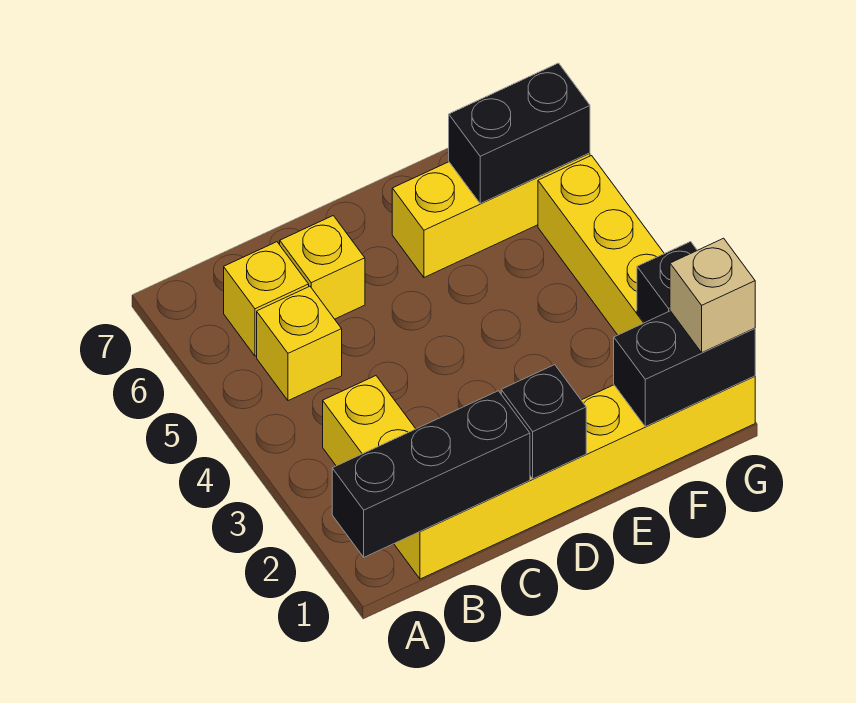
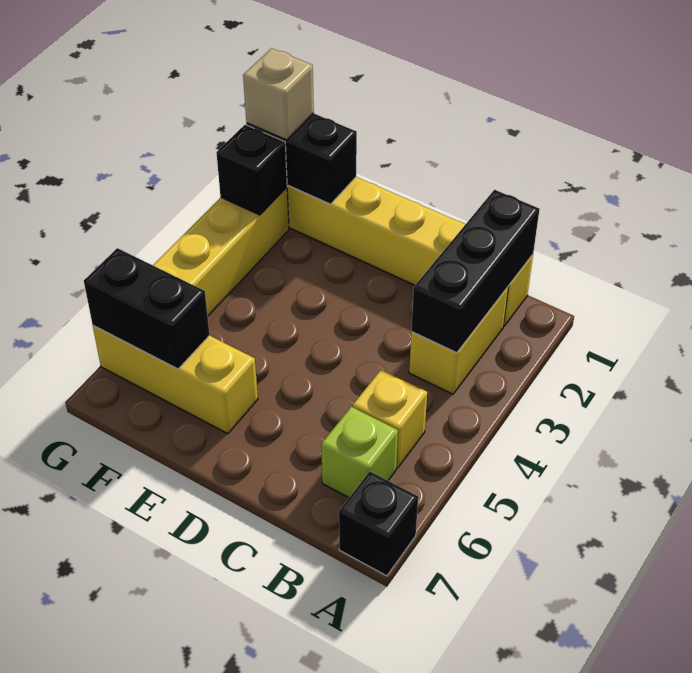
black 1x3 brick [332,391,530,557] -> black 1x3 brick turned to [411,190,540,353]
yellow 1x1 brick [224,242,309,356] -> lime 1x1 brick [321,407,398,498]
yellow 1x1 brick [280,216,365,319] -> none
black 1x1 brick [501,365,586,479] -> black 1x1 brick moved to [339,471,418,576]

